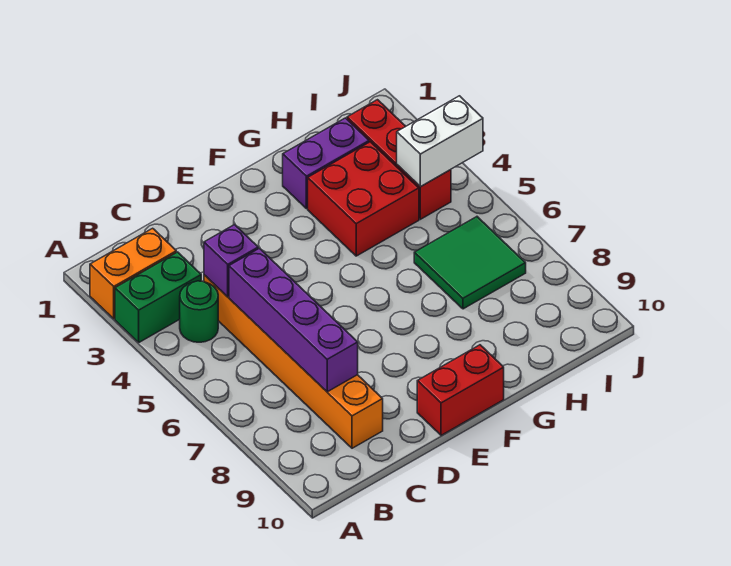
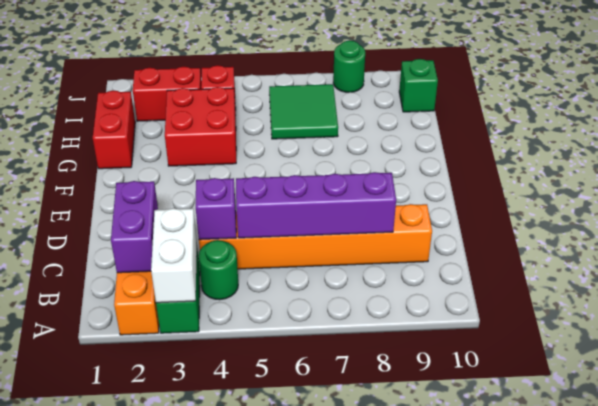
red 1x2 brick [417,345,504,435] -> red 1x2 brick moved to [93,90,135,169]
purple 1x2 brick [283,118,369,209] -> purple 1x2 brick moved to [111,181,158,273]
white 1x2 brick [397,96,483,187] -> white 1x2 brick moved to [151,208,197,303]
none -> green 1x1 brick [399,59,438,112]
none -> green 1x1 round brick [333,40,365,92]

